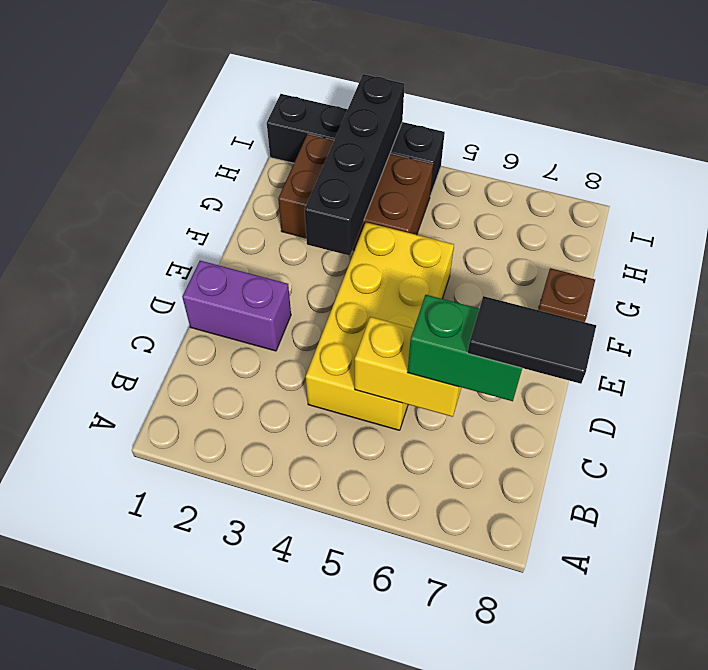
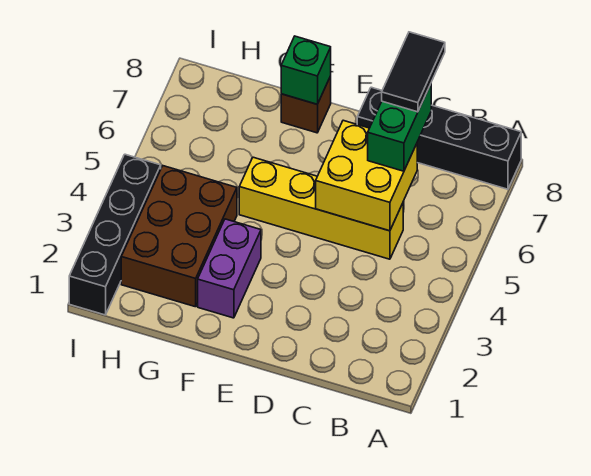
yellow 2x4 brick [306,222,454,430] -> yellow 1x4 brick [239,157,403,259]
yellow 1x2 brick [355,317,462,417] -> yellow 2x2 brick [316,120,417,231]
purple 1x2 brick [182,261,291,351] -> purple 1x2 brick moved to [198,219,261,318]
black 1x4 brick [305,74,405,256] -> black 1x4 brick moved to [357,87,521,189]
none -> green 1x1 brick [281,36,331,104]

